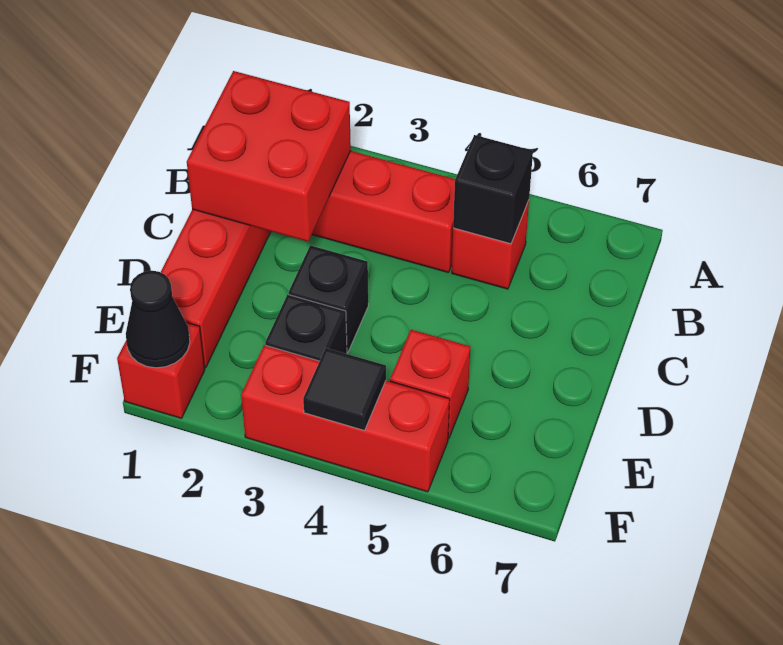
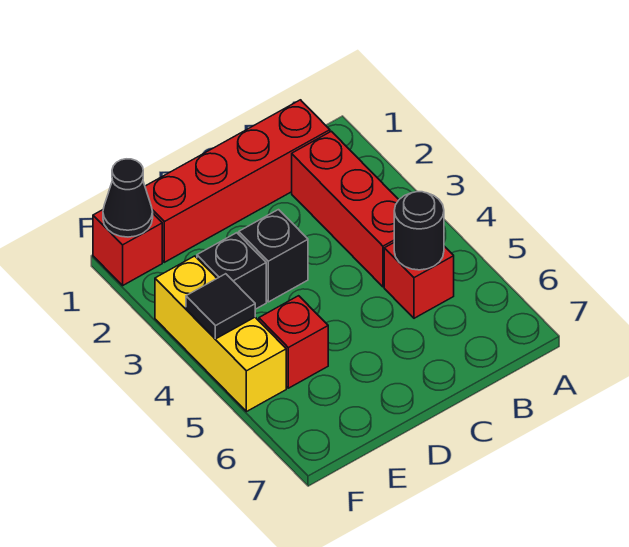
red 2x2 brick [187,71,351,242] -> none
black 1x1 brick [453,135,533,244] -> black 1x1 round brick [394,192,444,270]
red 1x3 brick [241,345,450,492] -> yellow 1x3 brick [155,256,286,412]

